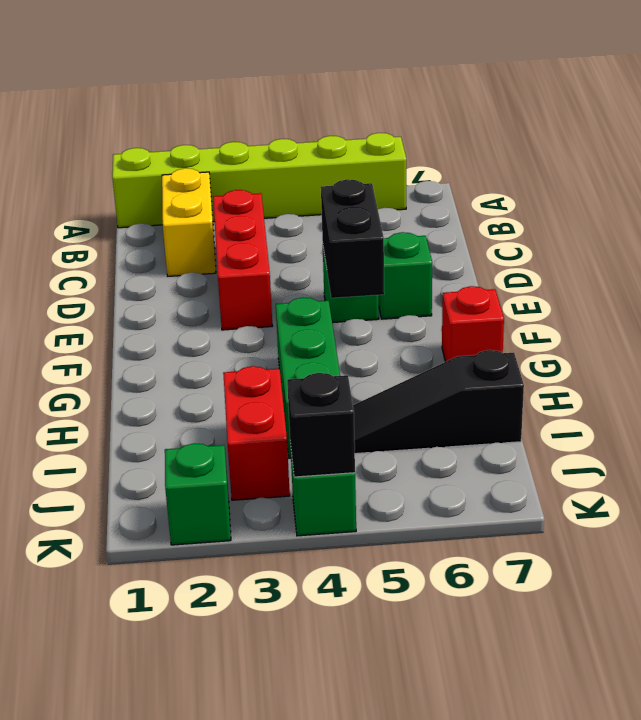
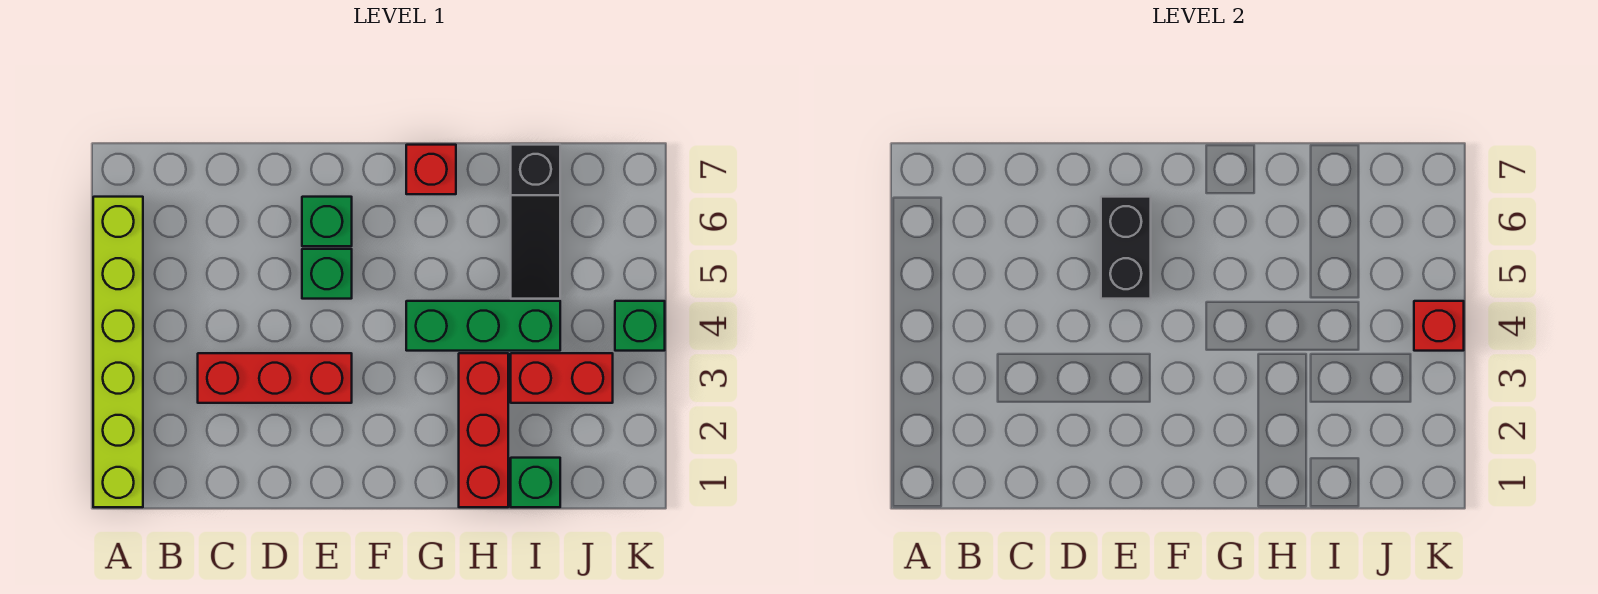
yellow 1x2 brick [162,168,216,276] -> none
black 1x2 brick [321,179,384,298] -> black 1x2 brick turned to [1101,197,1151,299]
none -> red 1x3 brick [459,353,508,507]
green 1x1 brick [165,443,231,545] -> green 1x1 brick moved to [511,458,560,507]
black 1x1 brick [287,373,355,477] -> red 1x1 brick [1414,301,1464,351]

